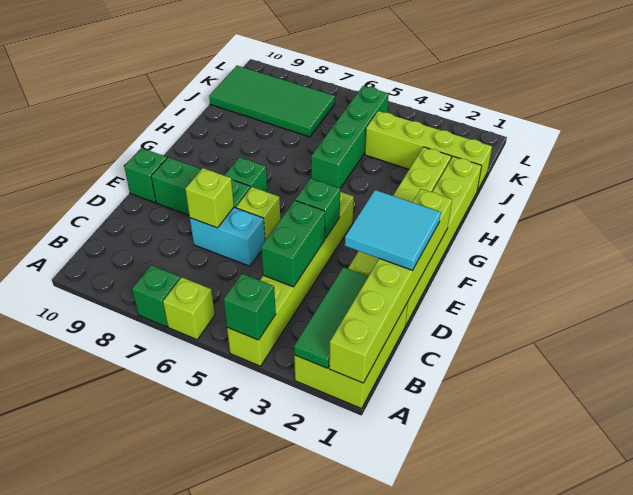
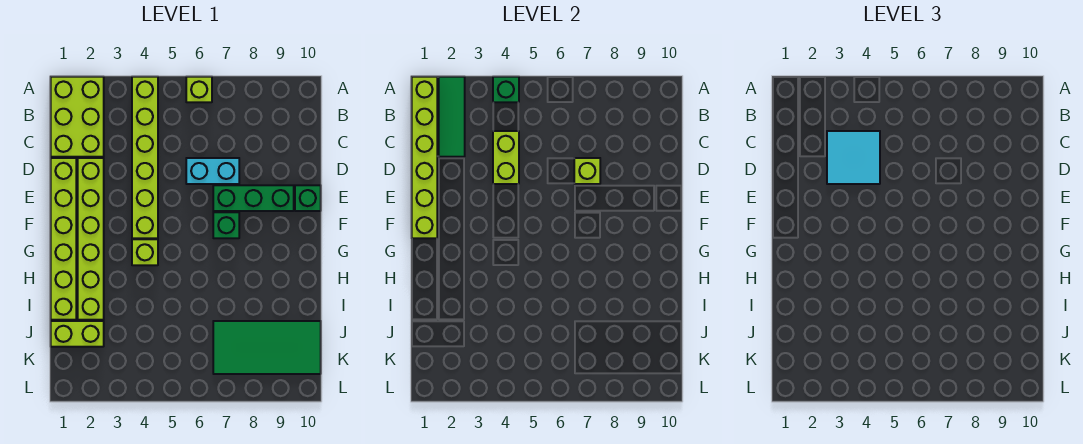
green 1x1 brick [132,265,180,327] -> none
green 1x2 brick [261,200,325,287] -> lime 1x2 brick [493,131,519,184]
cyan 2x2 tile [345,190,441,271] -> cyan 2x2 tile moved to [827,131,880,184]
green 1x1 brick [295,178,340,239] -> none
lime 1x1 brick [236,187,280,241] -> lime 1x1 brick moved to [132,239,158,265]
green 1x4 brick [311,86,389,188] -> none
lime 1x4 brick [365,111,492,191] -> lime 1x2 brick [51,321,104,347]

